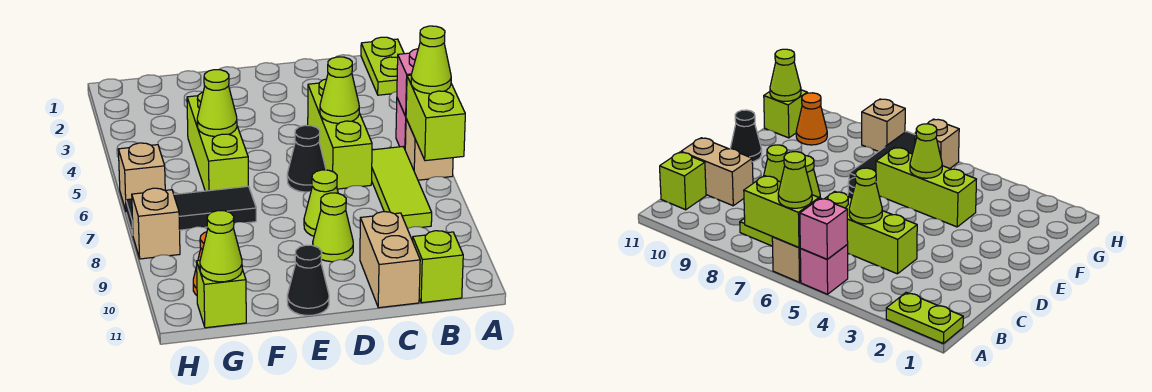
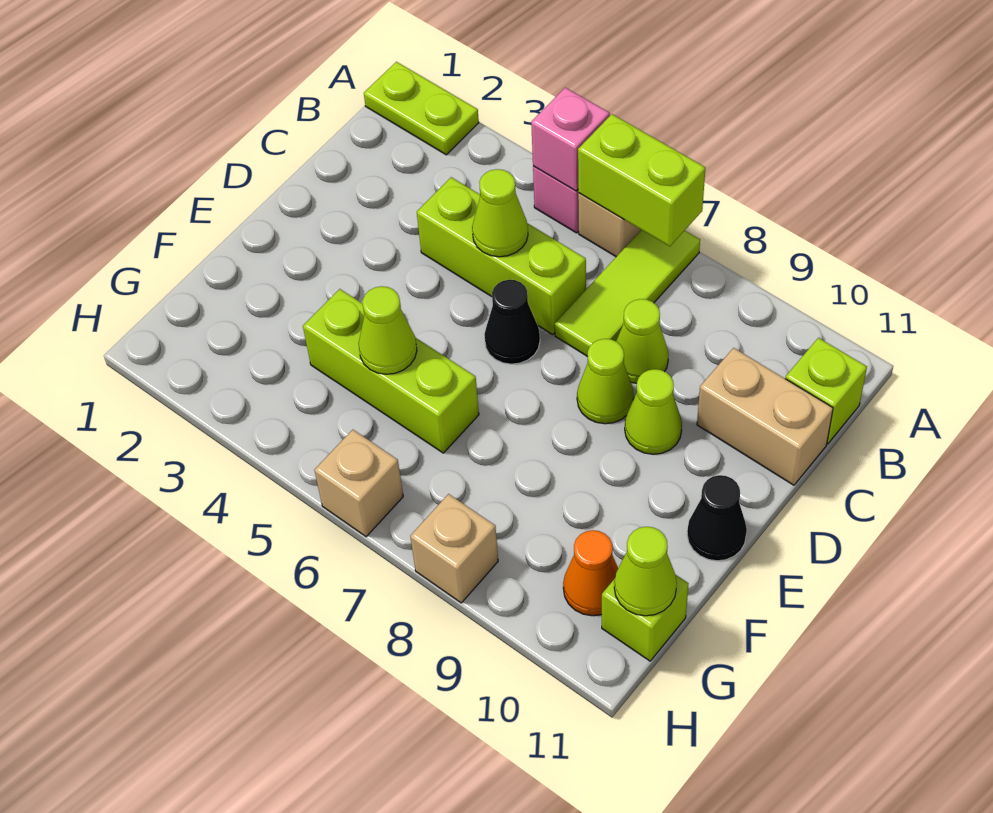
lime 1x1 cone [411,26,451,94] -> lime 1x1 cone moved to [616,299,668,383]
lime 1x3 tile [372,147,432,229] -> lime 1x3 tile turned to [555,230,700,357]
black 1x3 tile [126,186,256,234] -> none

